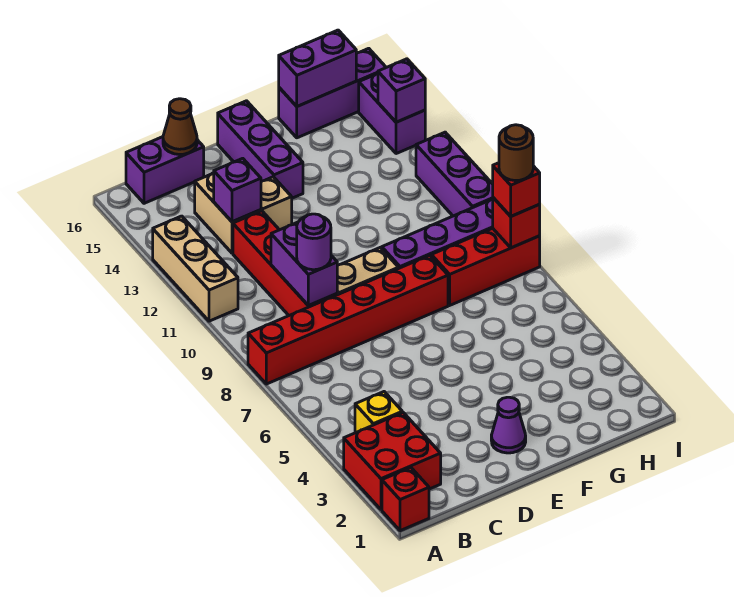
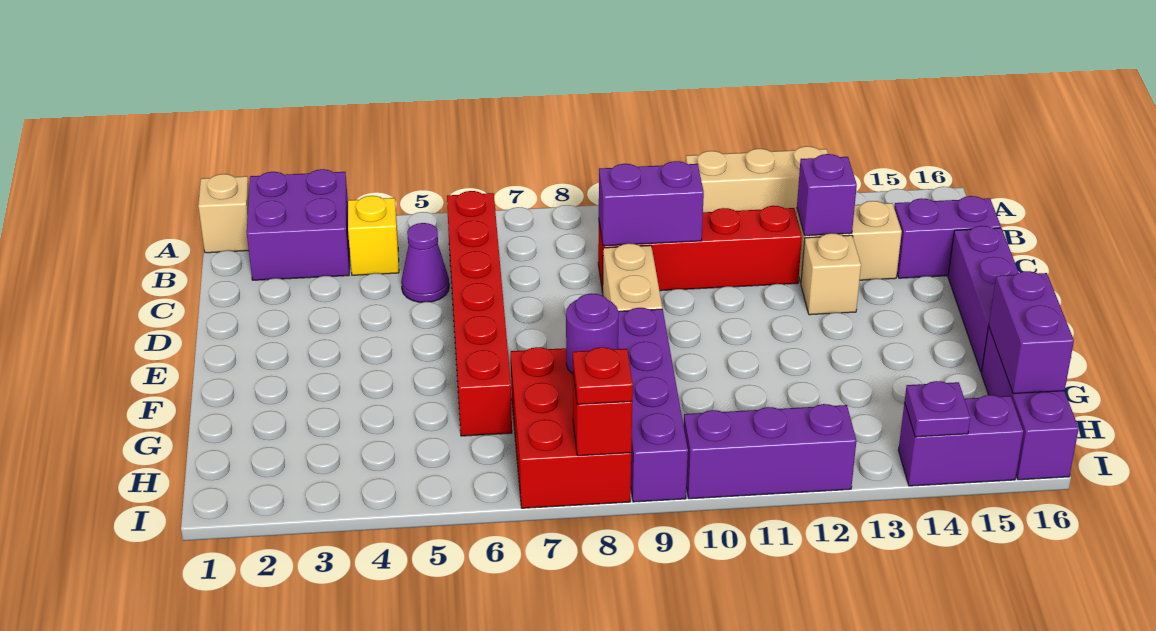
red 1x1 brick [382,467,429,531] -> tan 1x1 brick [198,174,249,253]
red 2x2 brick [344,413,441,510] -> purple 2x2 brick [247,169,349,280]
red 1x6 brick [248,255,448,384] -> red 1x6 brick moved to [447,191,512,436]
purple 1x2 brick [126,137,204,203] -> purple 1x2 brick turned to [894,196,1001,278]
purple 1x1 round brick [297,214,331,270] -> purple 1x1 round brick moved to [566,294,619,374]
brown 1x1 cone [163,99,197,154] -> none
purple 1x1 cone [491,397,526,453] -> purple 1x1 cone moved to [401,223,449,302]
purple 1x3 brick [218,101,303,198] -> purple 1x3 brick turned to [948,226,1019,372]
red 1x3 brick [431,228,540,305] -> red 2x3 brick [511,347,631,508]
red 1x1 brick [493,163,540,216] -> red 1x1 plate [573,347,633,404]
brown 1x1 round brick [499,125,533,181] -> none
purple 1x1 brick [378,59,425,122] -> purple 1x1 plate [905,381,970,437]

